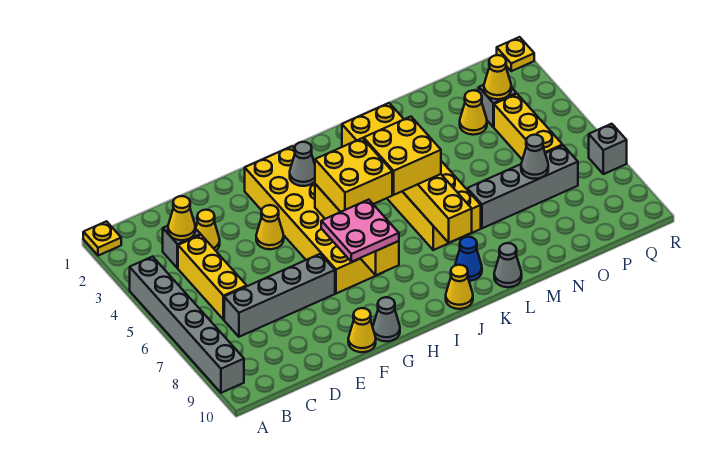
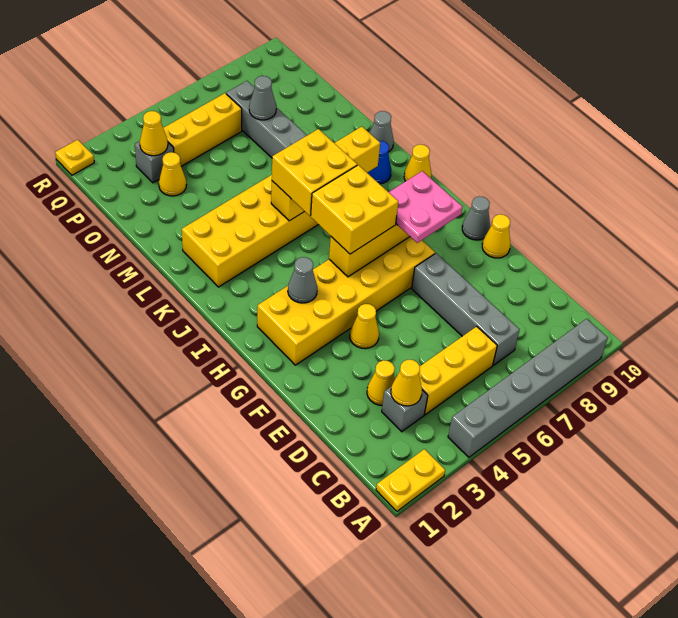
yellow 1x1 plate [83,221,121,256] -> yellow 1x2 plate [376,449,445,511]
grey 1x1 brick [589,124,627,174] -> none

